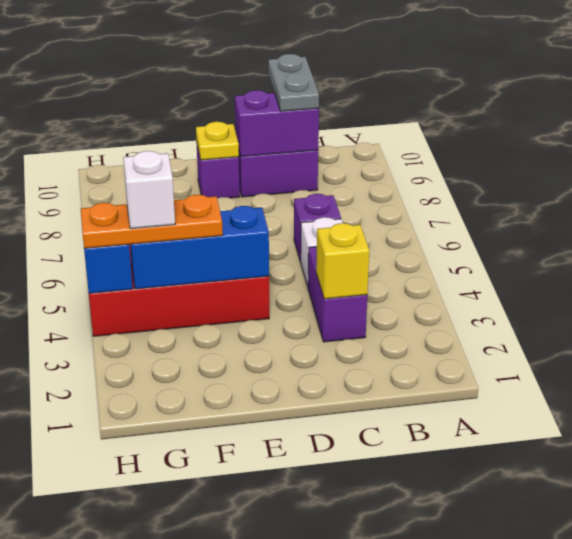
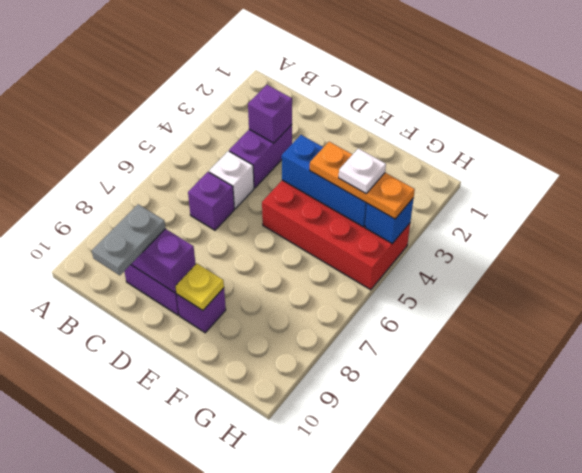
yellow 1x1 brick [316,223,369,299] -> purple 1x1 brick [248,85,292,143]
white 1x1 brick [123,151,175,229] -> white 1x1 plate [339,149,386,193]

